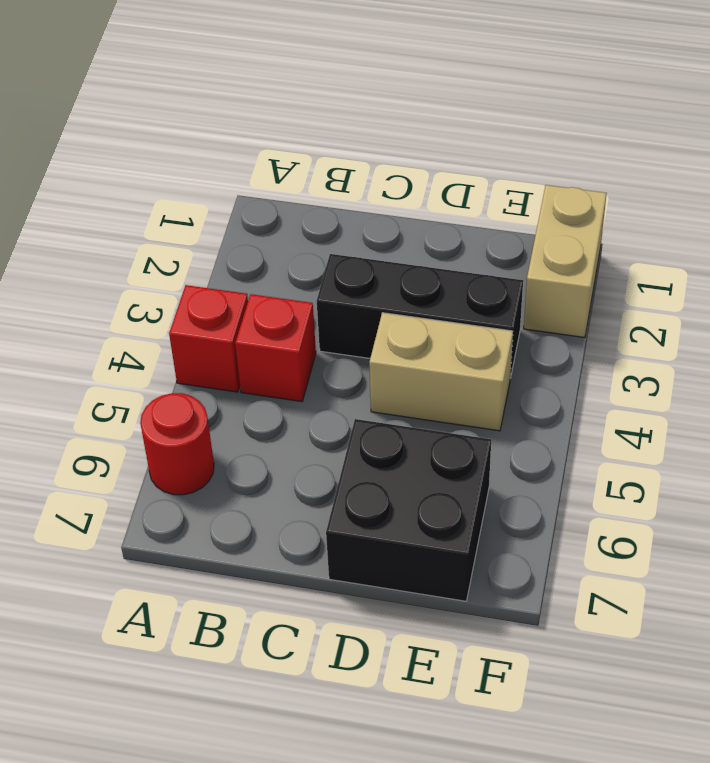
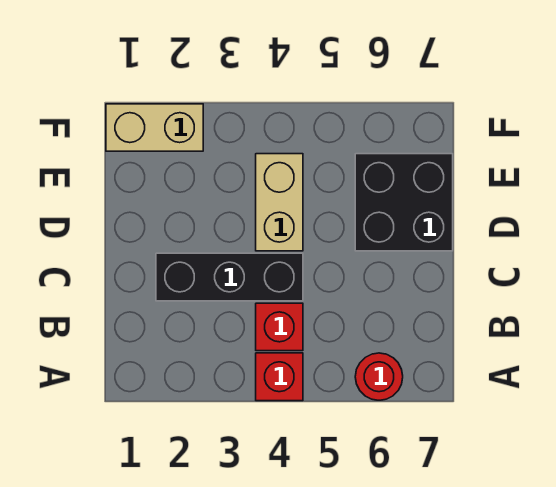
black 1x3 brick [317,254,523,378] -> black 1x3 brick turned to [156,253,303,301]

